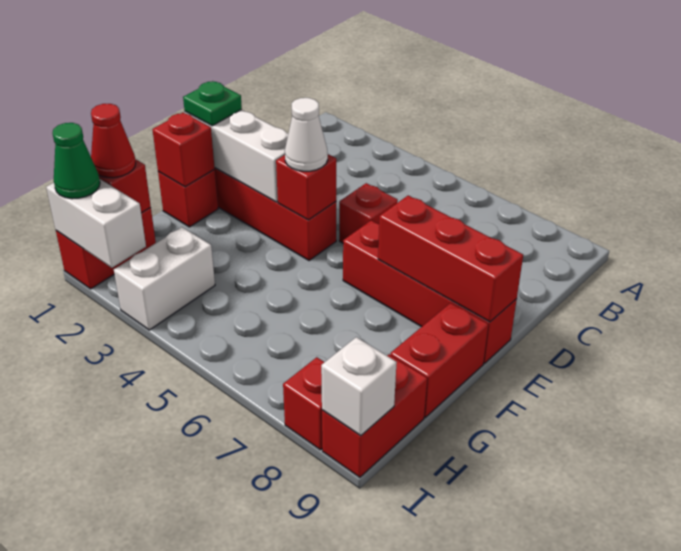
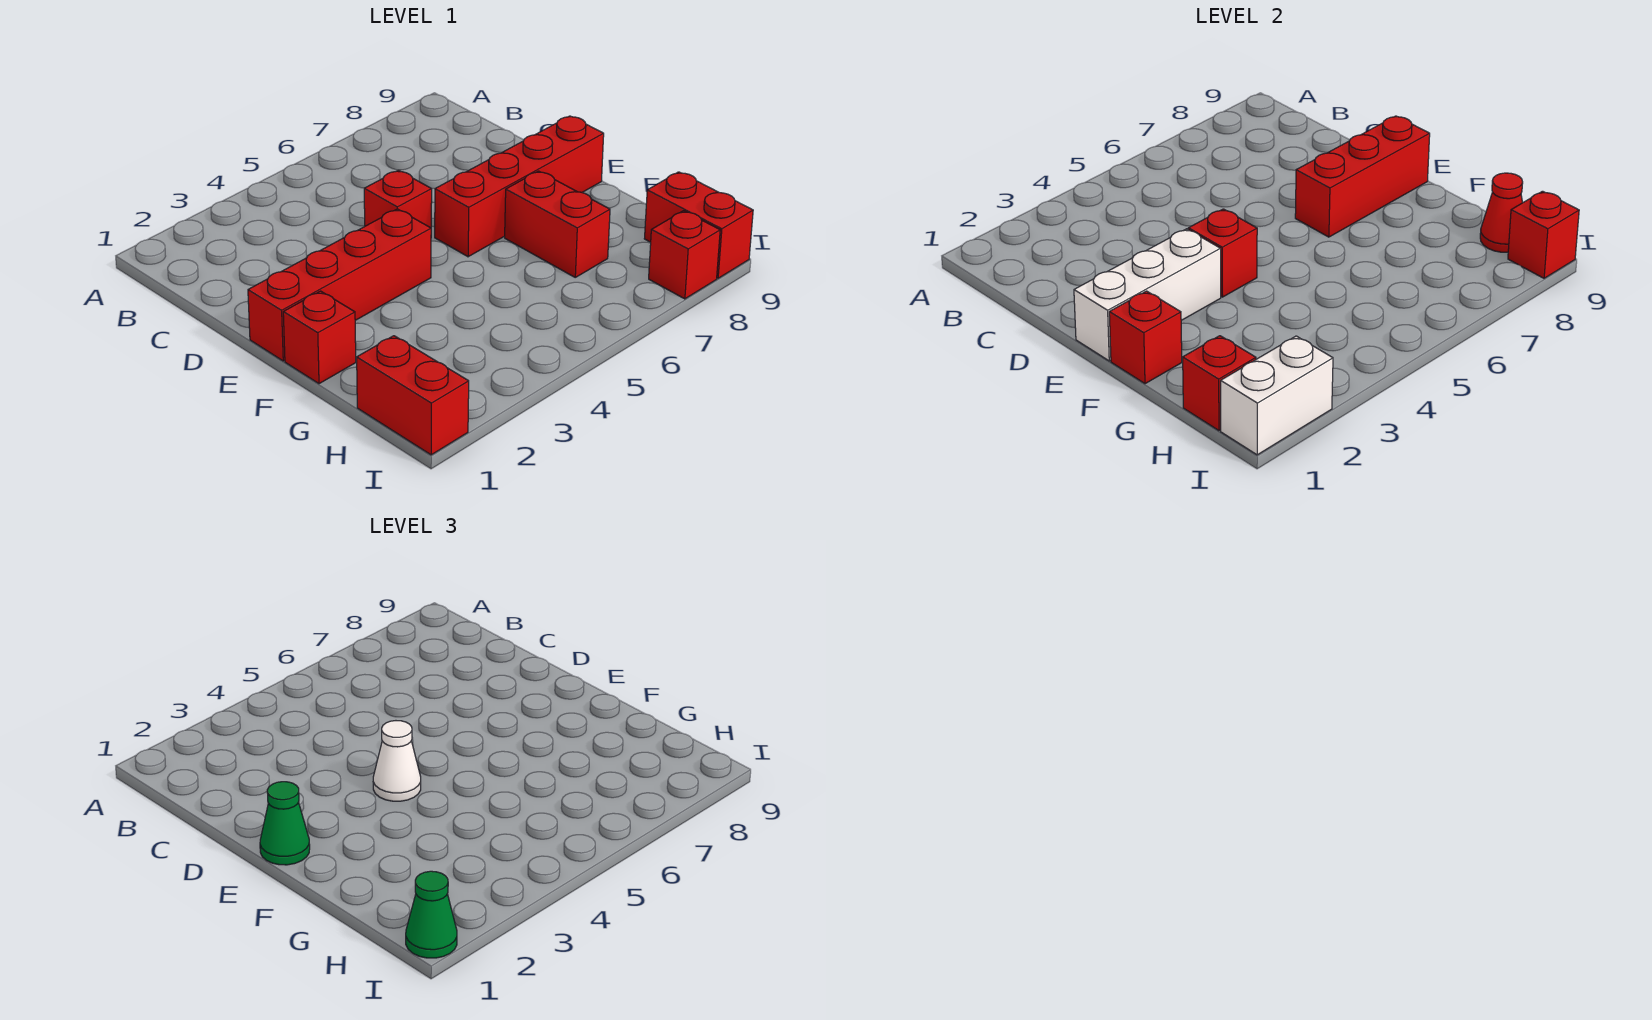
green 1x1 plate [183,81,242,126] -> green 1x1 cone [260,782,310,865]
red 1x2 brick [390,303,488,417] -> red 1x2 brick moved to [505,171,610,277]
red 1x1 cone [91,104,136,178] -> red 1x1 cone moved to [1480,173,1523,252]
white 1x2 brick [114,227,215,330] -> none
white 1x1 brick [321,337,397,436] -> red 1x1 brick [1508,191,1579,278]

